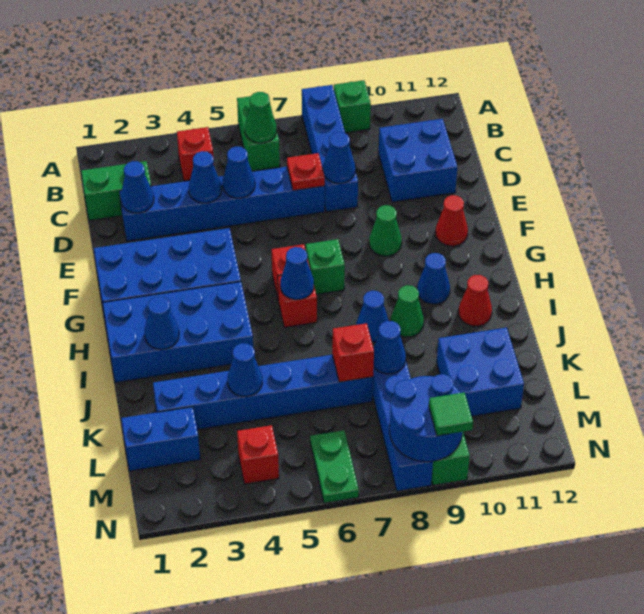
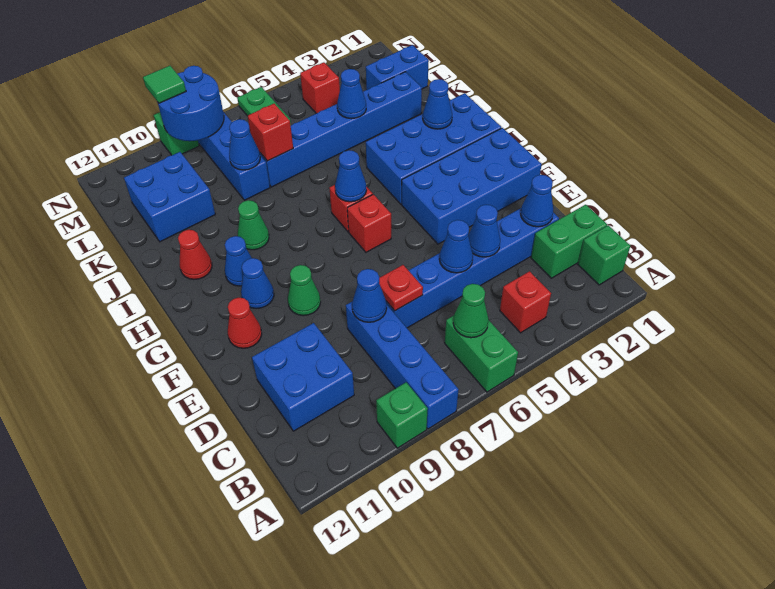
green 1x1 brick [306,239,345,294] -> green 1x1 brick moved to [578,225,630,285]
blue 1x1 cone [356,291,389,342] -> blue 1x1 cone moved to [241,258,274,309]

